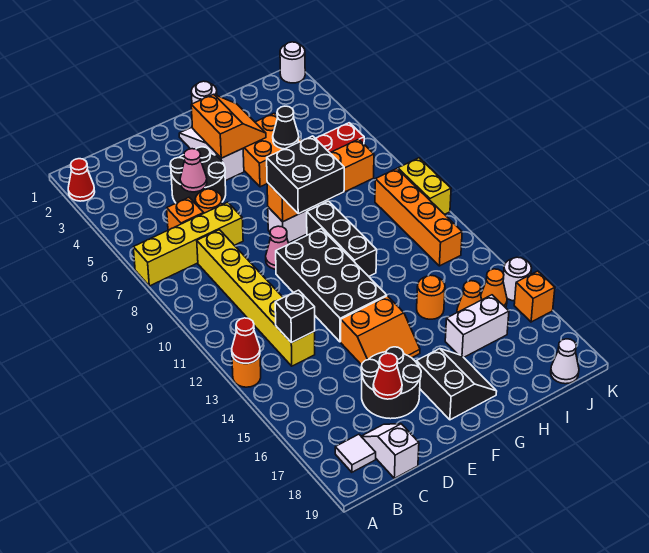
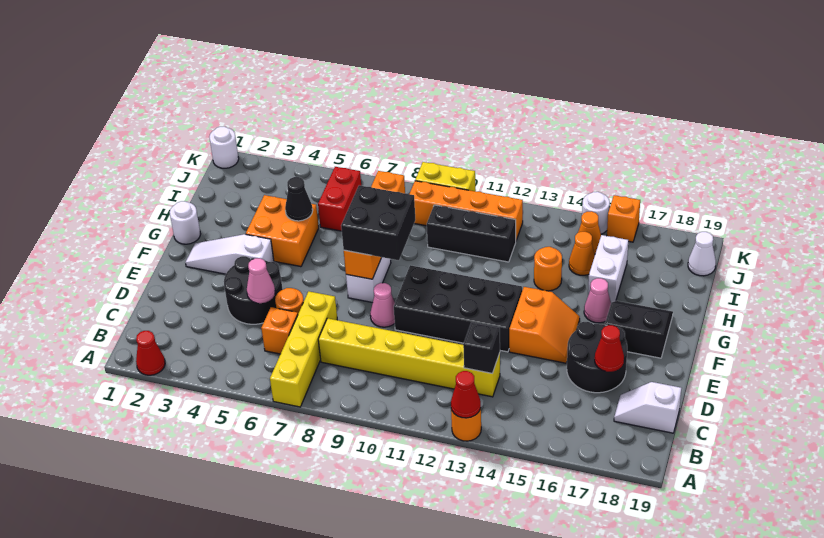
white 1x1 tile [335,434,376,472] -> none
orange 2x2 slope [191,94,266,158] -> none
black 1x3 brick [307,201,377,276] -> black 1x3 brick moved to [427,205,516,262]
none -> pink 1x1 cone [584,278,611,323]

